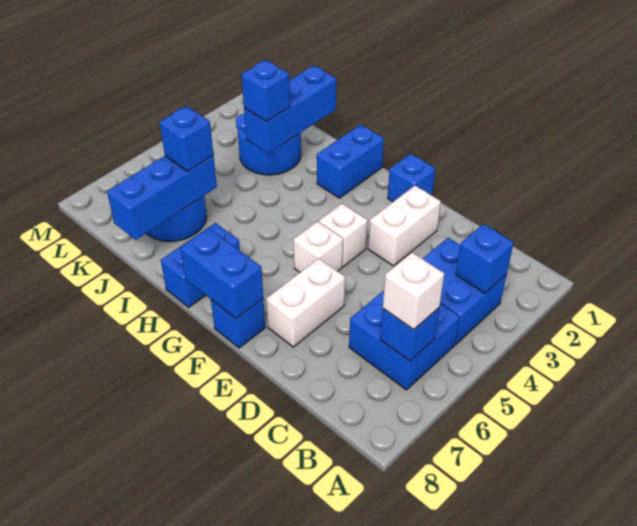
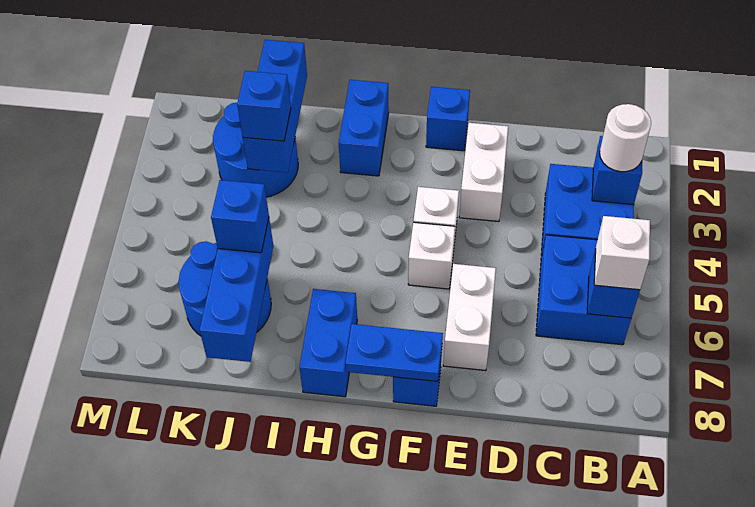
none -> white 1x1 round brick [600,104,651,172]
blue 1x2 brick [180,228,263,319] -> blue 1x2 plate [345,324,443,381]

